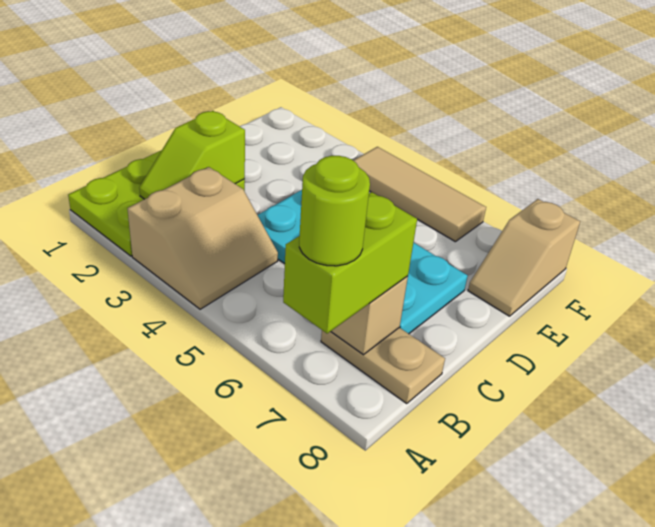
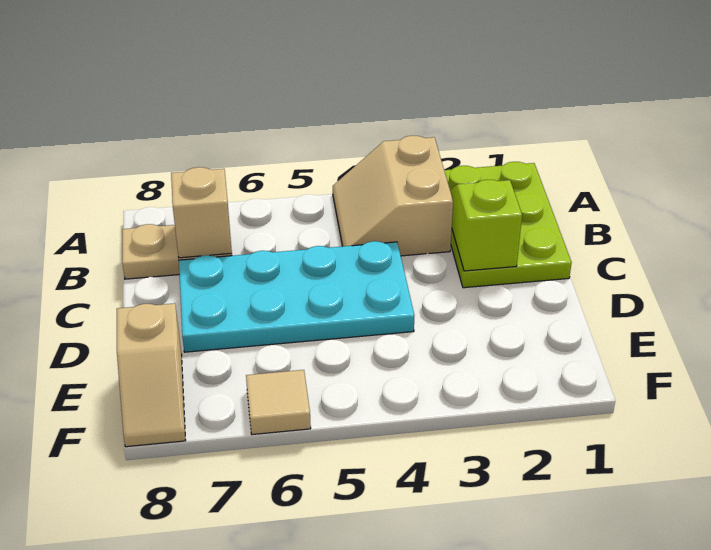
lime 1x2 brick [283,192,417,333] -> none
lime 1x1 round brick [299,156,370,266] -> none
tan 1x2 slope [468,199,580,316] -> tan 1x2 slope turned to [117,303,186,447]
tan 1x3 tile [353,147,486,242] -> tan 1x1 tile [246,370,311,435]

